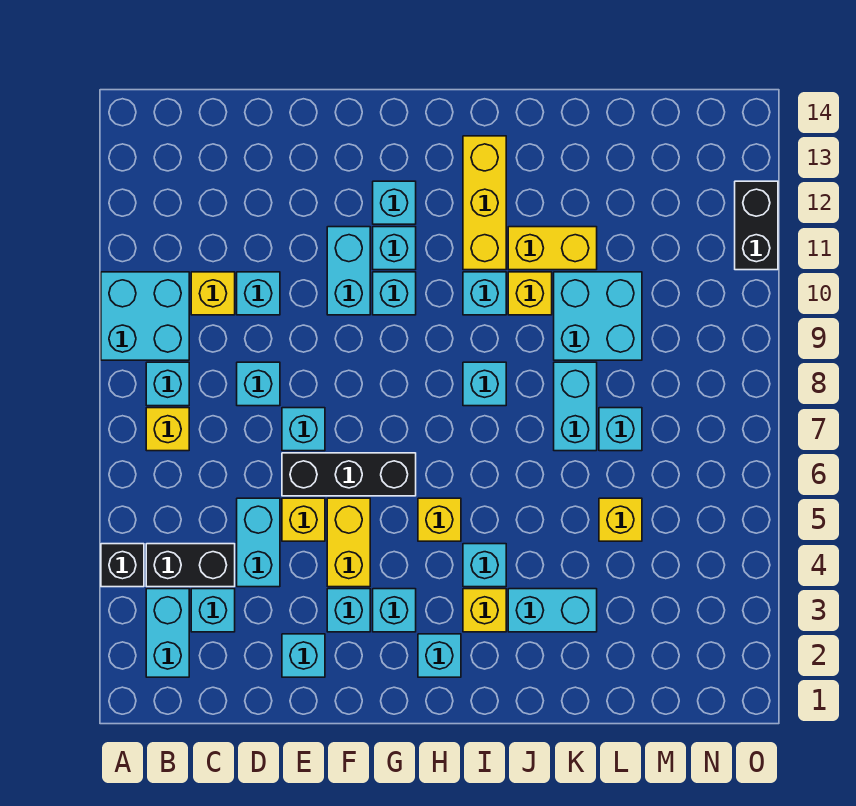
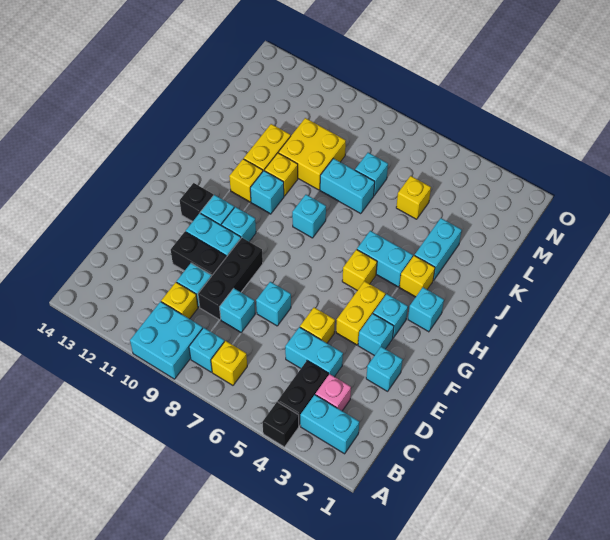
cyan 1x1 brick [191,589,235,632] -> pink 1x1 brick [315,374,351,411]
black 1x3 brick [282,453,416,496] -> black 1x3 brick moved to [198,238,263,320]
yellow 1x2 brick [327,498,370,587] -> yellow 1x2 brick turned to [336,281,385,345]
cyan 1x1 brick [373,181,416,224] -> black 1x1 brick [180,183,213,222]
cyan 1x1 brick [463,544,506,587] -> cyan 1x2 brick [357,231,413,287]
yellow 1x3 brick [463,136,506,270] -> yellow 1x1 brick [229,159,263,202]
cyan 2x2 brick [554,272,642,360] -> yellow 2x2 brick [278,118,346,190]
black 1x2 brick [735,181,778,270] -> black 1x2 brick moved to [171,232,226,276]

